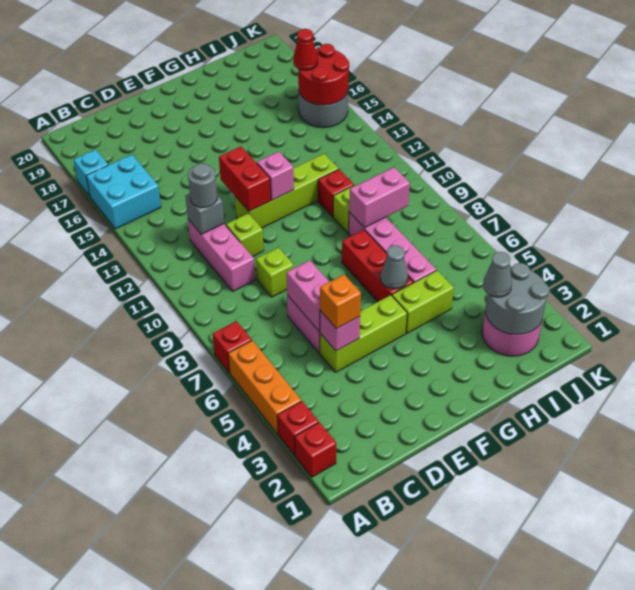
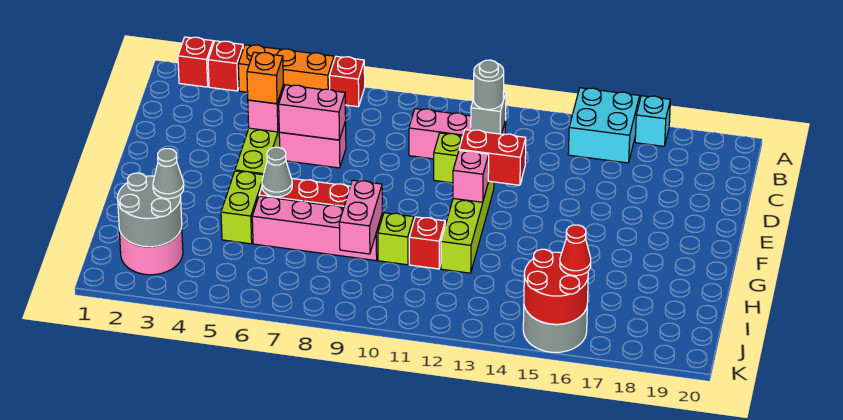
lime 1x1 brick [256,248,294,297] -> none

